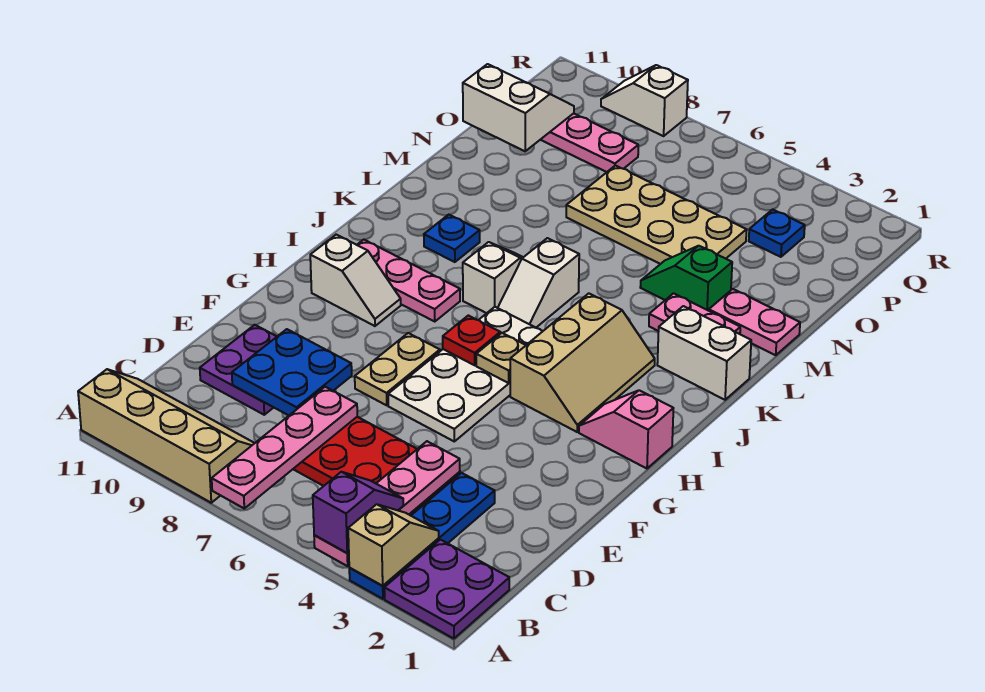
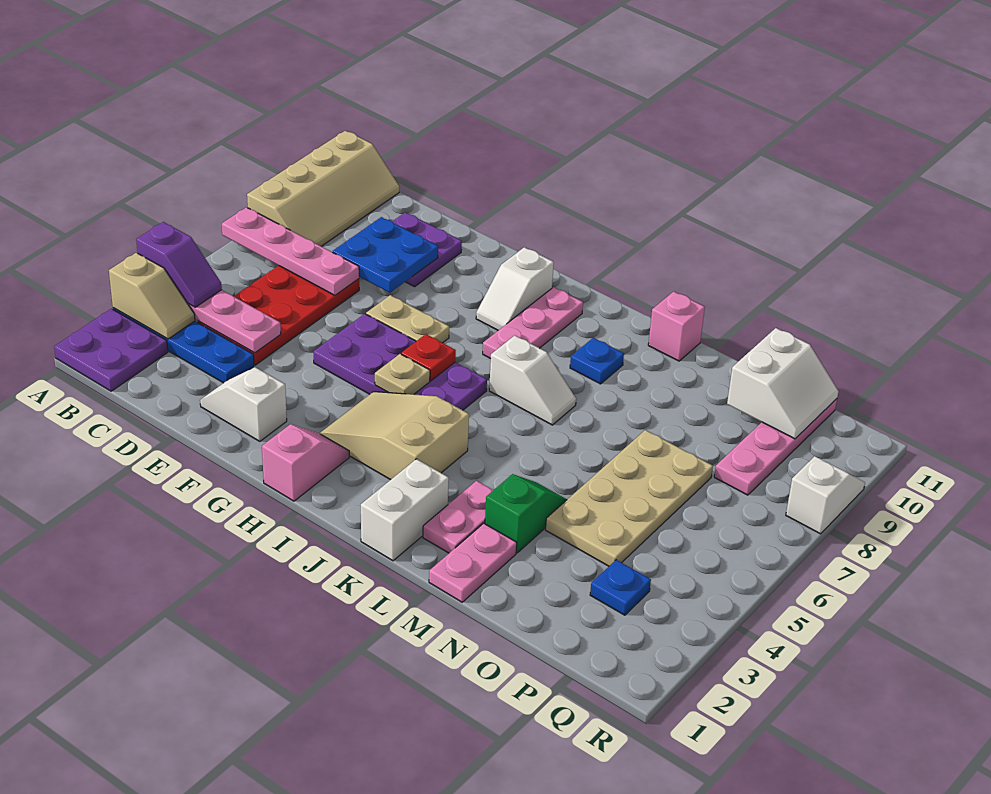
white 2x4 plate [388,307,543,441] -> purple 2x4 plate [313,314,487,410]
tan 2x3 slope [510,293,655,432] -> tan 2x3 slope turned to [320,392,469,480]
white 1x2 slope [498,238,579,328] -> white 1x2 slope moved to [200,367,287,441]
none -> pink 1x1 brick [648,291,705,361]

